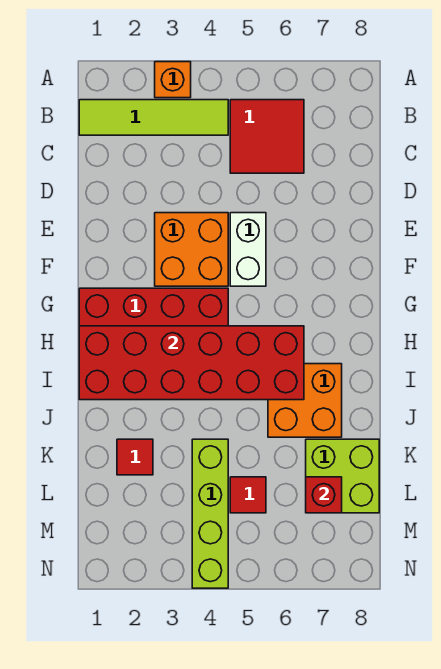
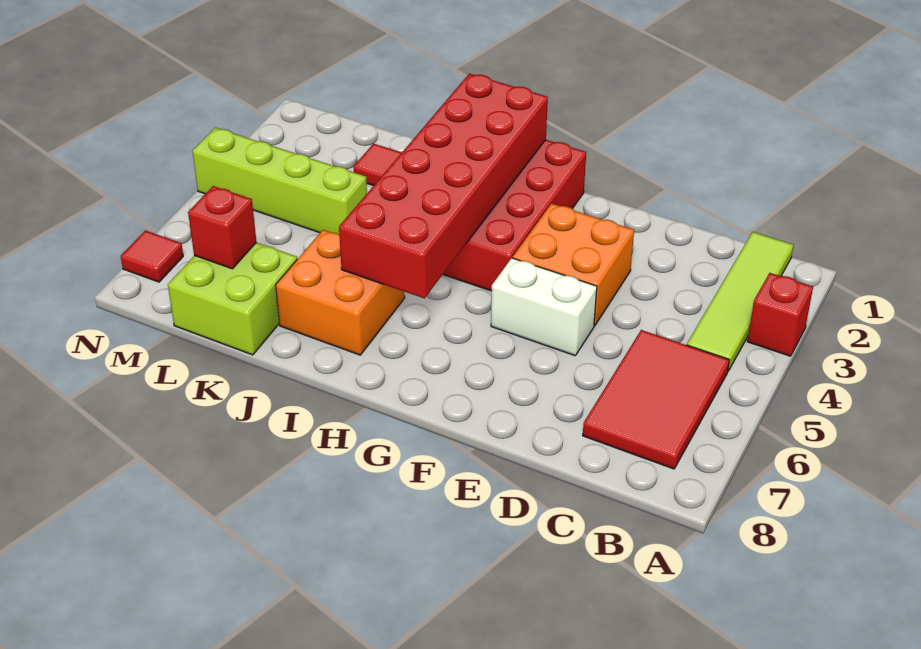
orange 1x1 brick [155,62,191,98] -> red 1x1 brick [747,273,813,356]
red 2x2 tile [230,100,304,173] -> red 2x3 tile [583,330,729,469]
red 1x1 tile [230,477,266,513] -> red 1x1 tile moved to [121,230,183,282]

